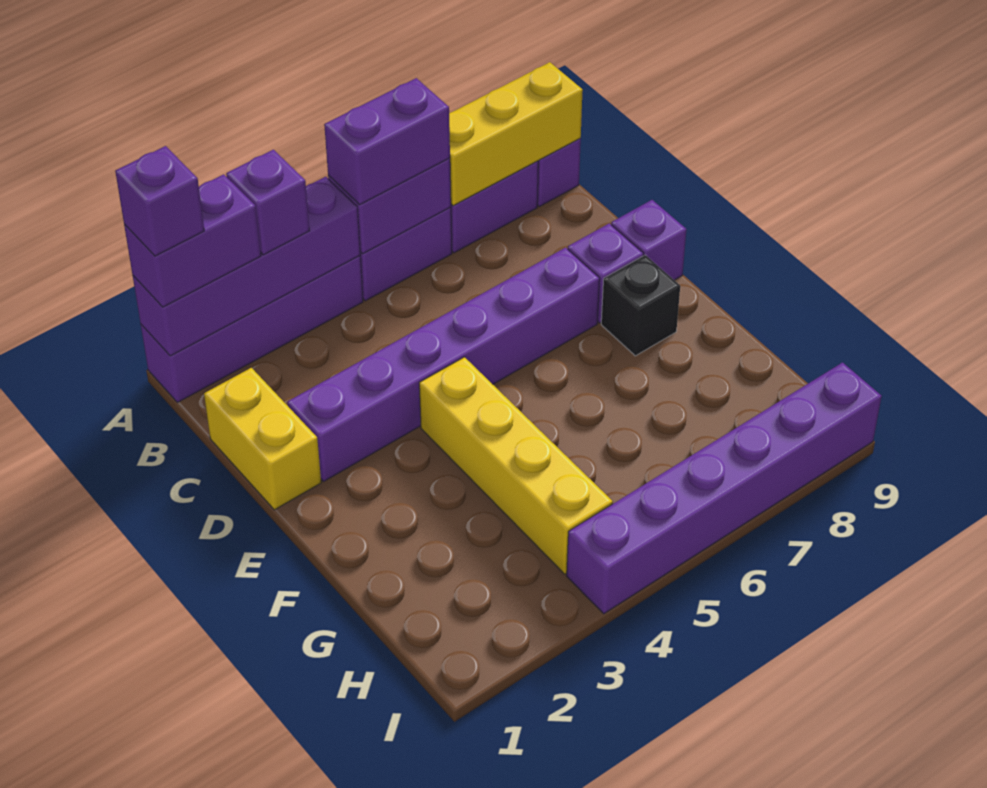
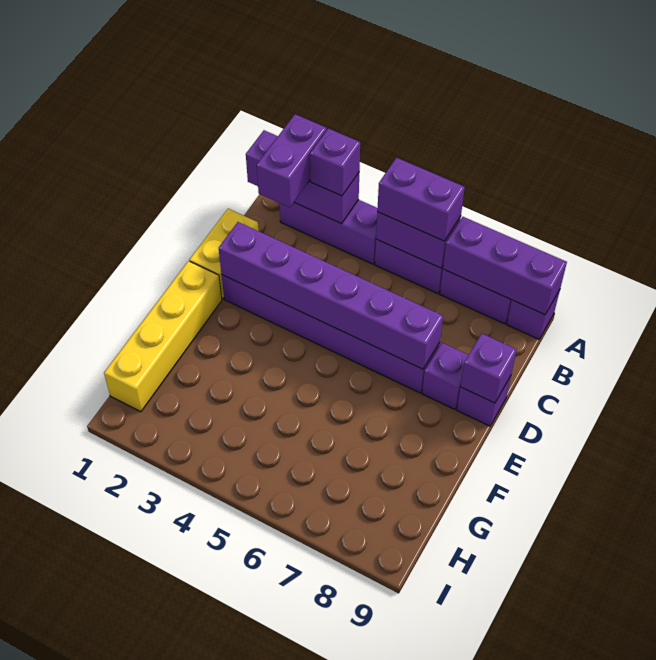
purple 1x4 brick [141,256,363,402] -> purple 1x3 brick [280,200,378,264]
purple 1x4 brick [133,177,360,356] -> purple 1x3 brick [246,130,359,224]
purple 1x2 brick [124,174,261,307] -> purple 1x2 brick turned to [257,114,327,207]
purple 1x1 brick [115,146,204,256] -> purple 1x1 brick moved to [461,334,517,403]
yellow 1x3 brick [449,62,583,206] -> purple 1x3 brick [443,217,567,315]
yellow 1x4 brick [419,357,613,574] -> yellow 1x4 brick moved to [104,261,222,412]
black 1x1 brick [601,255,680,356] -> none
purple 1x6 brick [567,363,882,614] -> purple 1x6 brick moved to [219,222,443,369]

